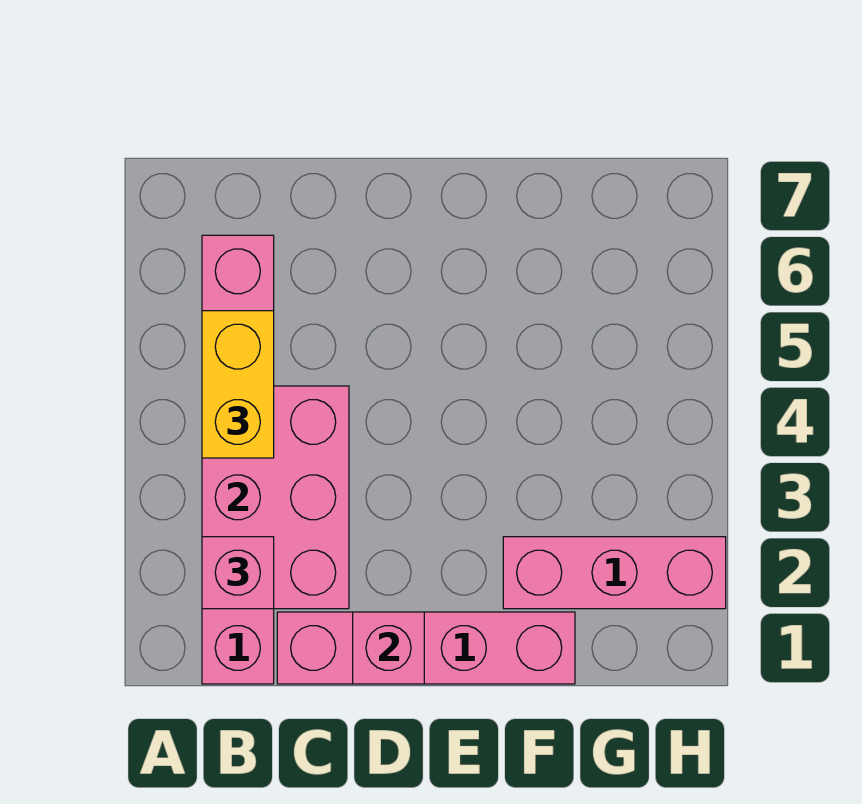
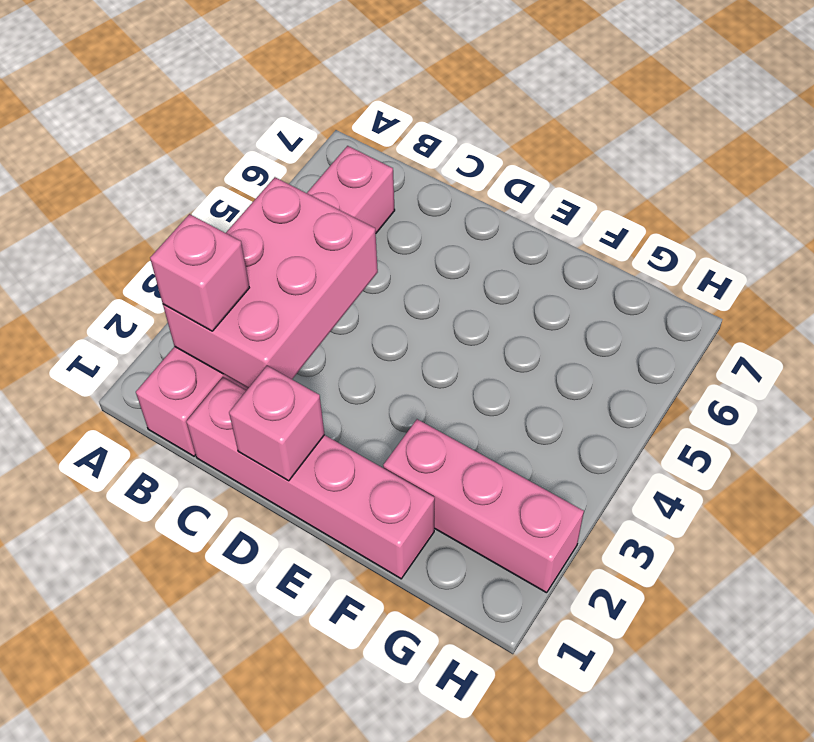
yellow 1x2 brick [202,311,274,458] -> none

